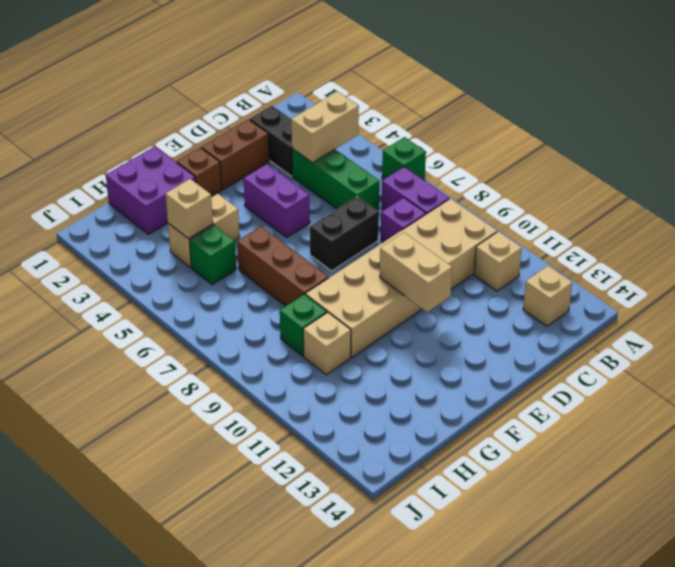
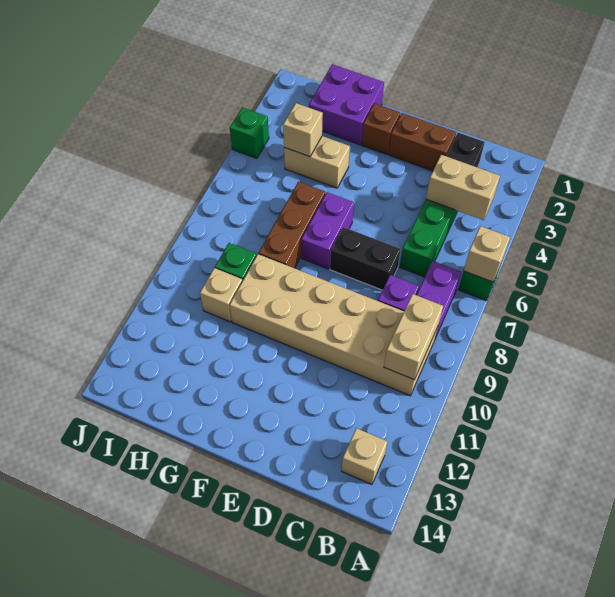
tan 1x1 brick [474,231,522,291] -> tan 1x1 brick moved to [464,226,510,282]
purple 1x2 brick [244,164,310,237] -> purple 1x2 brick moved to [301,192,354,269]
tan 1x2 brick [380,233,452,312] -> tan 1x2 brick moved to [384,294,443,380]
green 1x1 brick [190,225,236,285] -> green 1x1 brick moved to [230,107,269,158]

